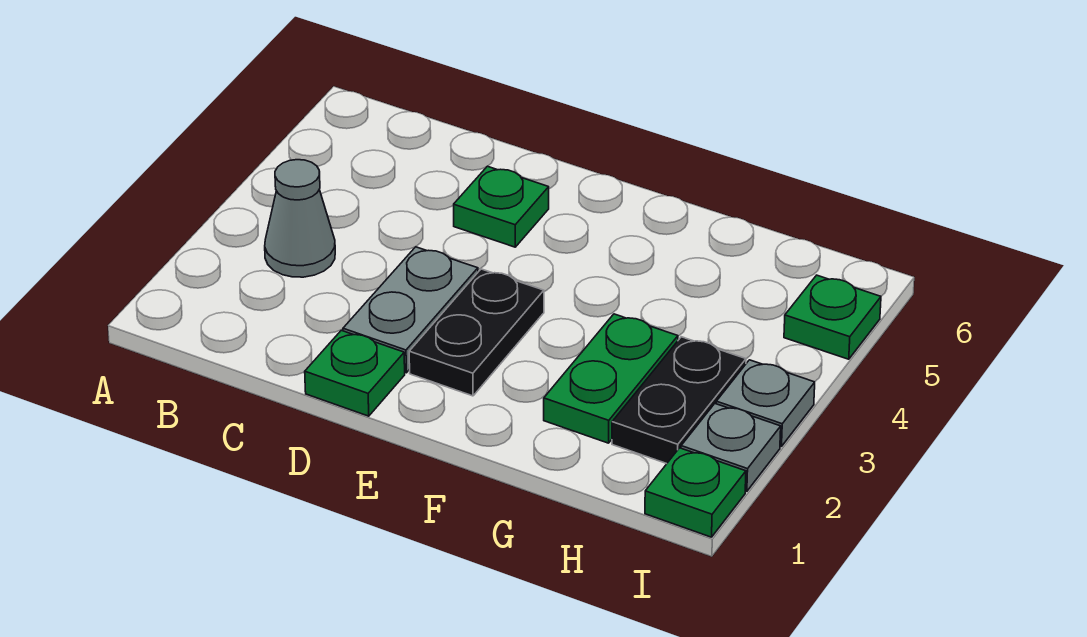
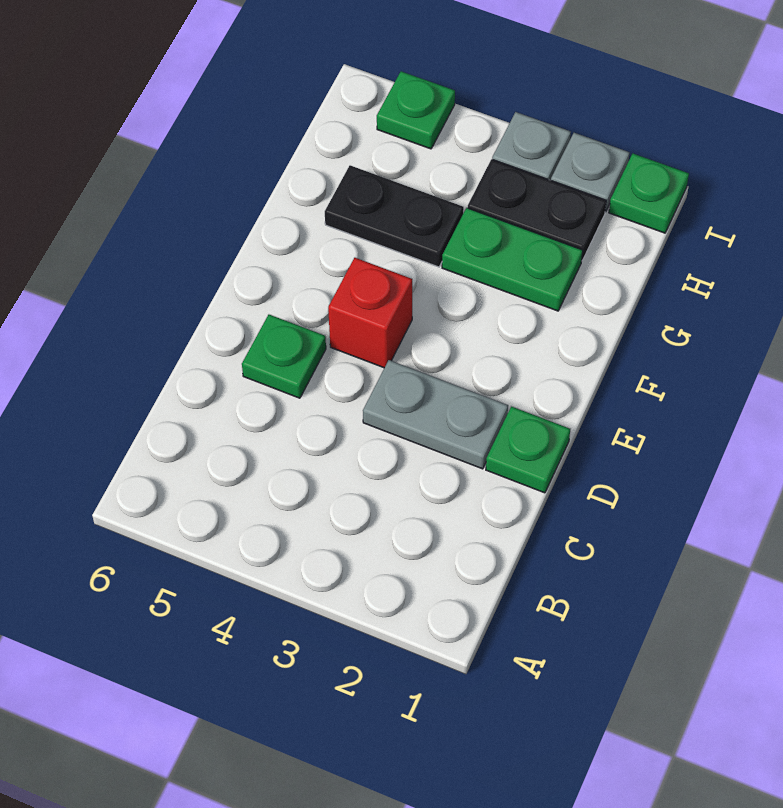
grey 1x1 cone [265,160,335,277] -> none
black 1x2 plate [409,269,544,396] -> black 1x2 plate moved to [325,165,464,267]
none -> red 1x1 brick [328,258,412,368]

